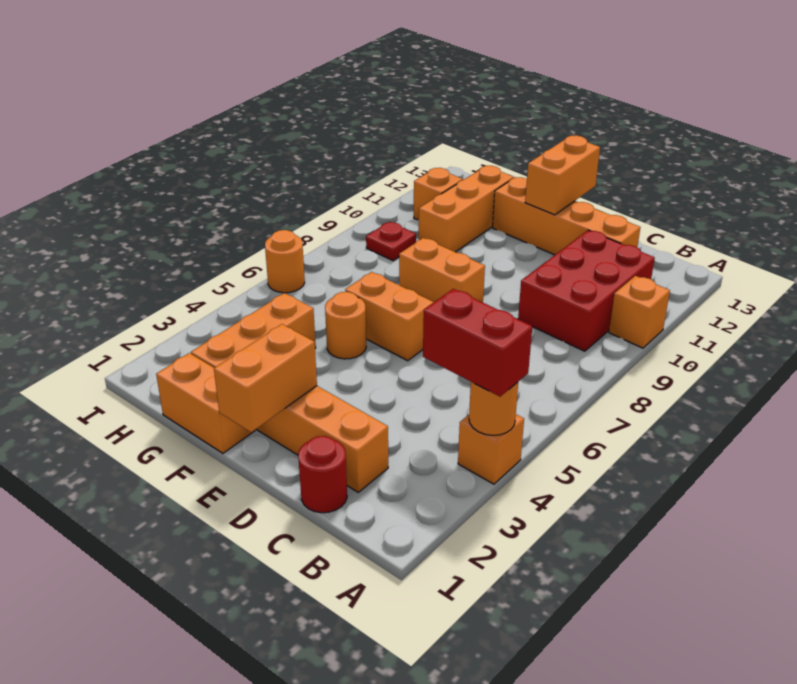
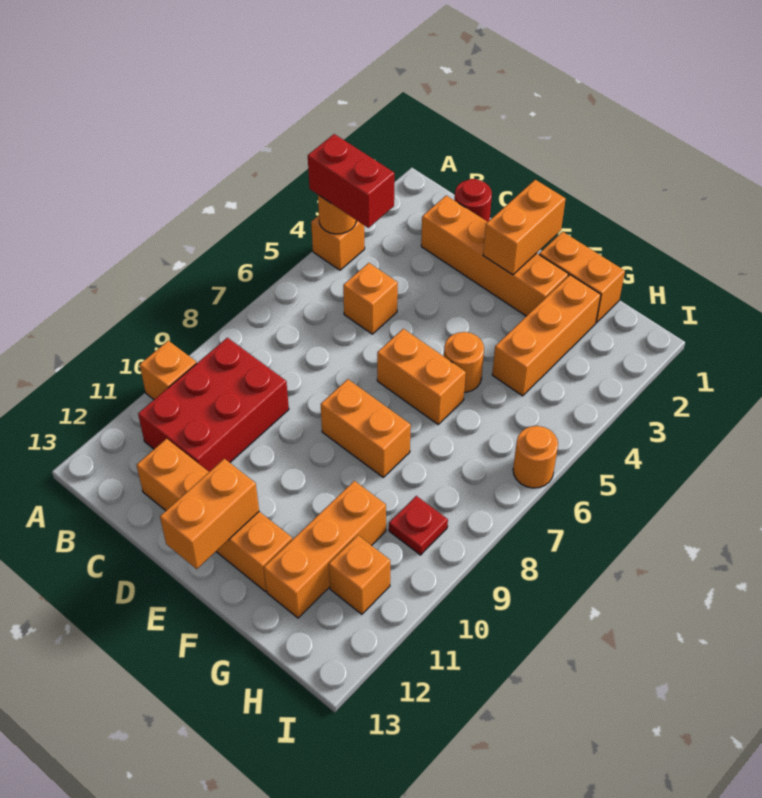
none -> orange 1x1 brick [343,263,398,334]

